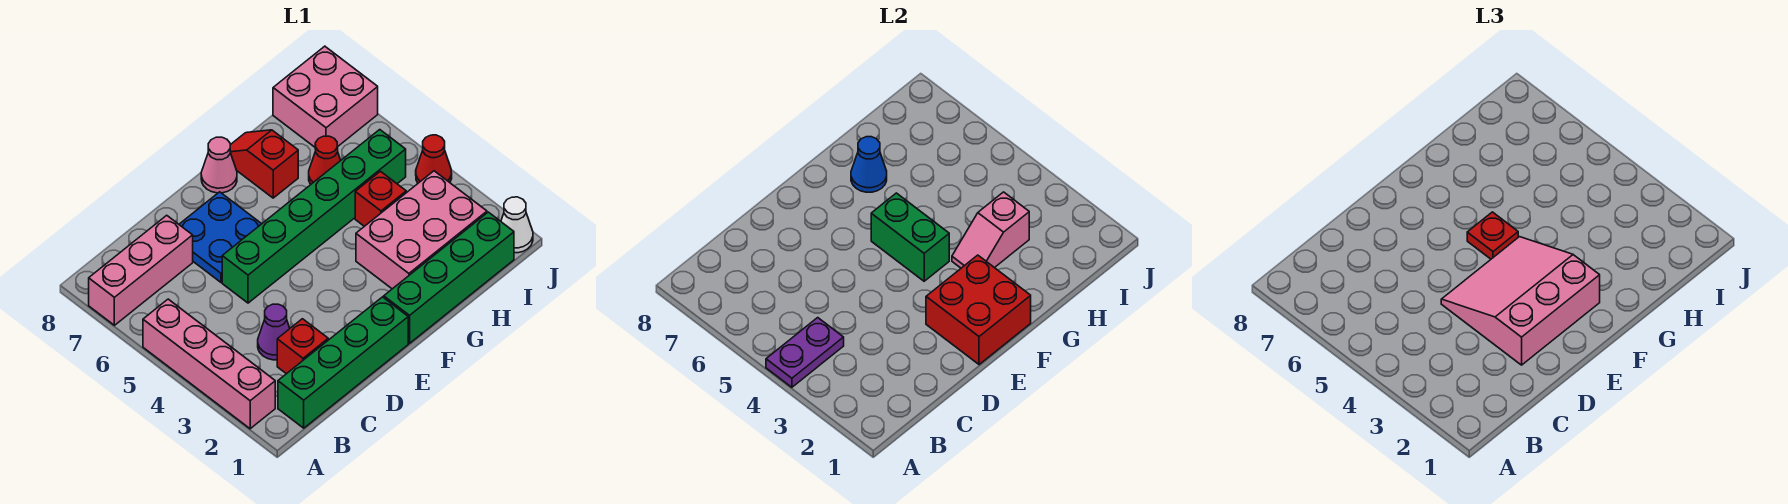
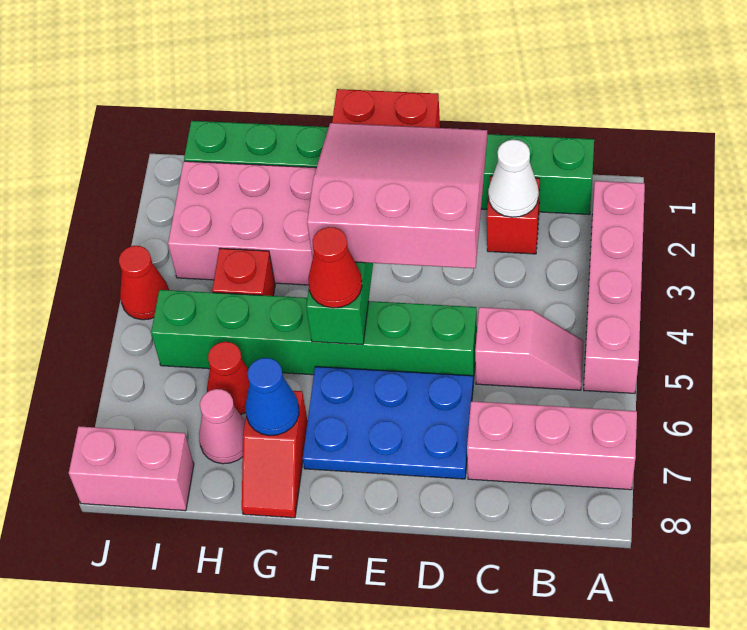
purple 1x2 plate [766,318,844,387] -> none
purple 1x1 cone [258,304,290,360] -> none
pink 3x3 slope [1441,237,1600,365] -> pink 3x3 slope turned to [307,123,487,269]
blue 2x2 plate [179,192,261,282] -> blue 2x3 plate [303,367,473,479]
red 1x1 plate [1467,212,1518,259] -> red 1x1 cone [308,227,362,308]
pink 1x1 cone [201,137,237,193] -> pink 1x1 cone moved to [199,389,245,464]
pink 1x2 slope [952,192,1029,268] -> pink 1x2 slope moved to [475,307,584,390]
pink 2x2 brick [273,46,378,147] -> pink 1x2 brick [69,426,194,511]
white 1x1 cone [501,197,533,253] -> white 1x1 cone moved to [488,140,539,217]

